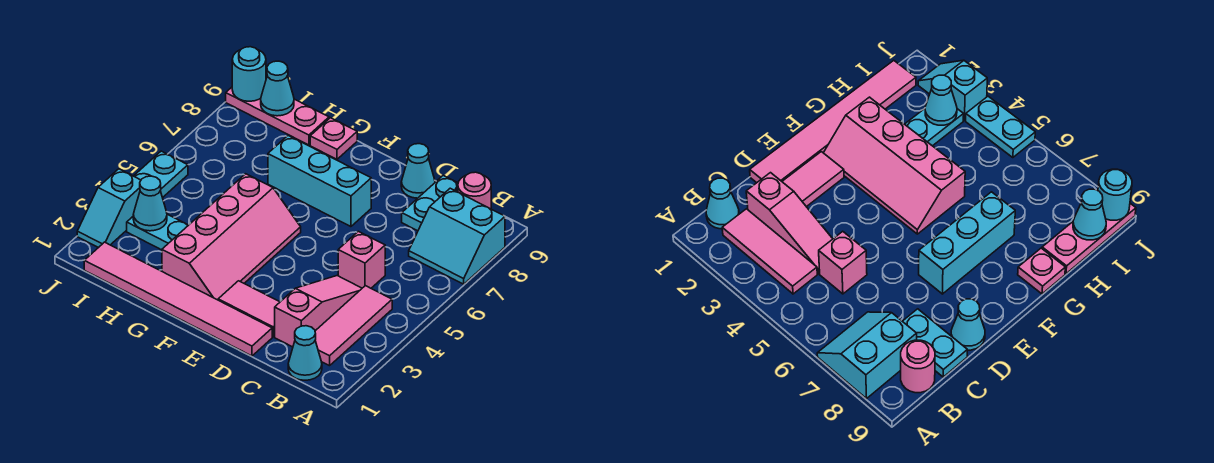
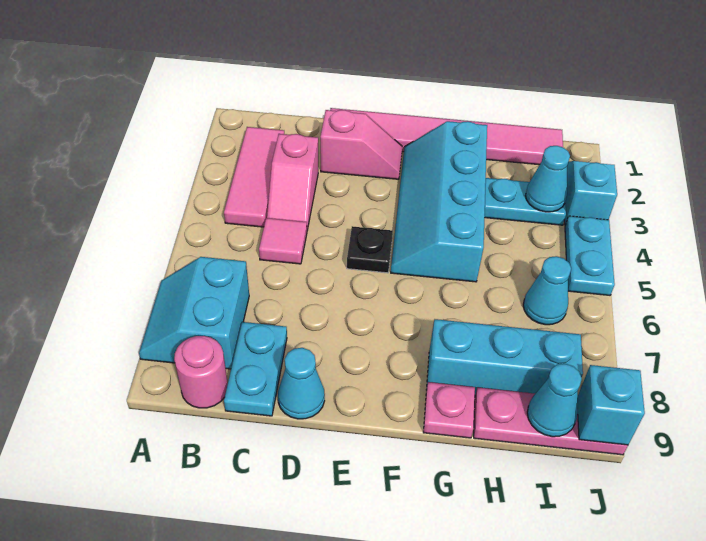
cyan 2x2 slope [409,188,505,284] -> cyan 2x2 slope turned to [139,257,249,369]
cyan 1x1 cone [288,326,322,380] -> cyan 1x1 cone moved to [523,256,571,325]
pink 1x3 slope [275,276,362,347] -> pink 1x2 slope [267,134,318,230]
pink 1x1 brick [338,231,385,288] -> pink 1x1 tile [259,218,307,264]
pink 1x2 tile [218,281,280,337] -> pink 1x2 slope [320,110,402,179]
none -> black 1x1 plate [347,226,393,273]
cyan 1x3 brick [268,136,371,227] -> cyan 1x3 brick moved to [427,319,583,395]
pink 2x4 slope [162,174,301,300] -> cyan 2x4 slope [391,121,487,282]
cyan 1x1 round brick [232,47,266,101] -> cyan 1x1 brick [578,365,645,445]

